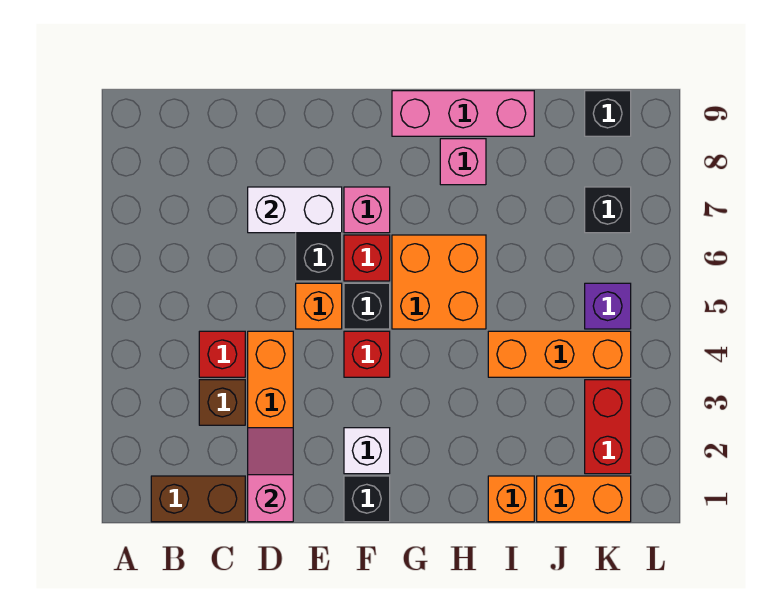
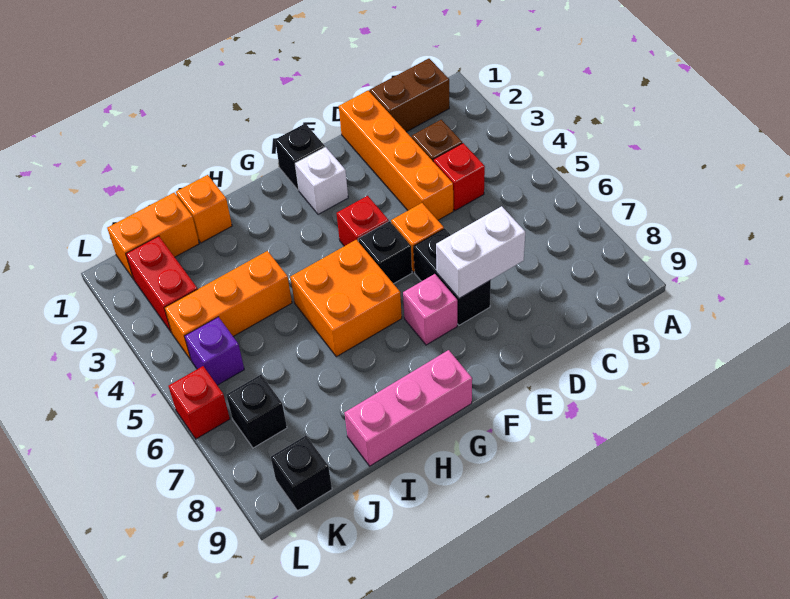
pink 1x2 slope [248,428,293,522] -> none
red 1x1 brick [344,235,390,281] -> red 1x1 brick moved to [169,366,230,439]
pink 1x1 brick [440,139,486,185] -> none

